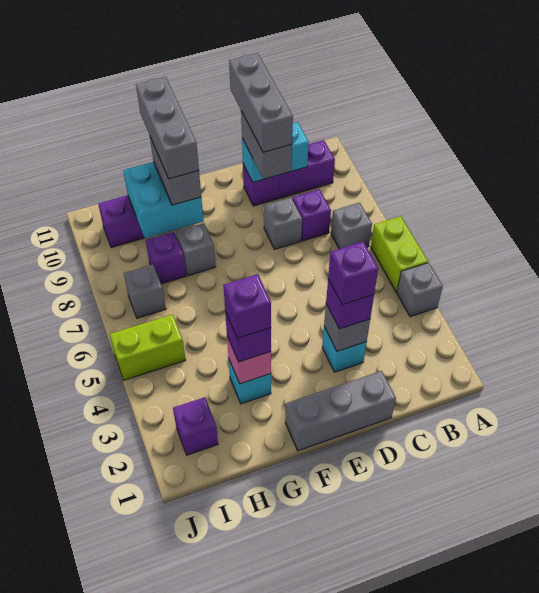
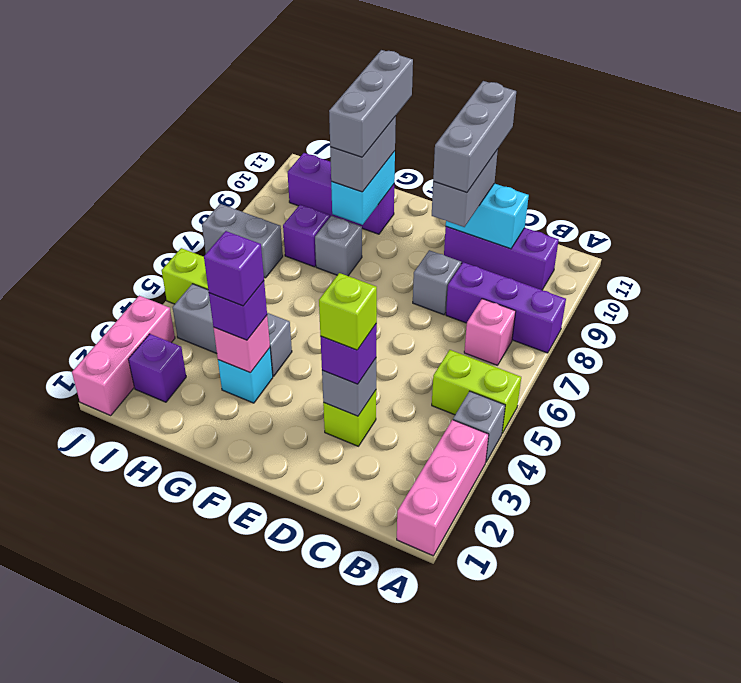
none -> pink 1x3 brick [397,420,489,556]
lime 1x2 brick [371,216,428,292] -> lime 1x2 brick turned to [432,350,521,433]
grey 1x1 brick [331,203,372,249] -> pink 1x1 brick [464,299,516,365]
purple 1x1 brick [293,189,331,241] -> purple 1x3 brick [446,262,566,353]
grey 1x3 brick [285,371,396,451] -> grey 1x3 brick moved to [172,284,292,376]
cyan 1x1 brick [322,327,367,372] -> lime 1x1 brick [323,390,376,446]
purple 1x1 brick [328,242,378,305] -> lime 1x1 brick [319,273,377,350]
cyan 2x2 brick [123,162,204,239] -> cyan 1x2 brick [331,151,395,225]
grey 1x1 brick [124,264,166,318] -> grey 1x2 brick [202,204,283,278]
none -> pink 1x3 brick [72,296,175,415]

